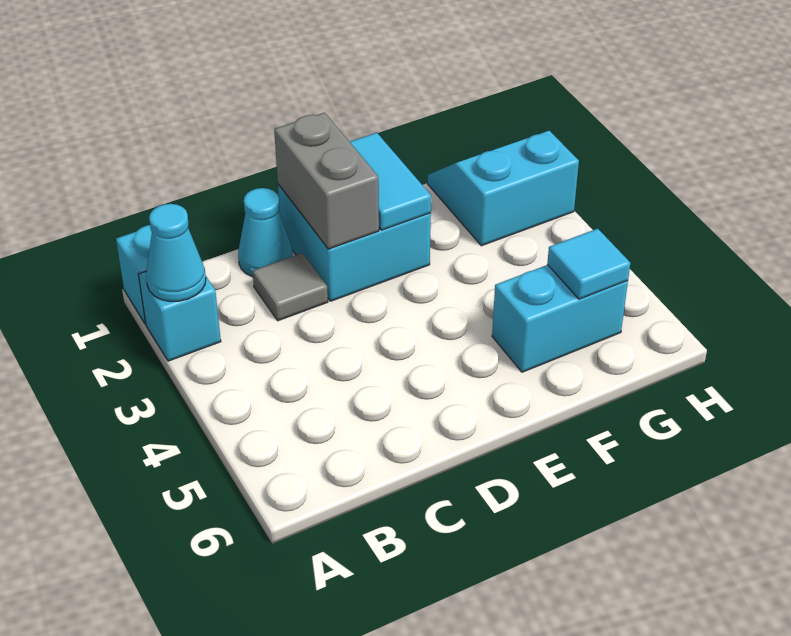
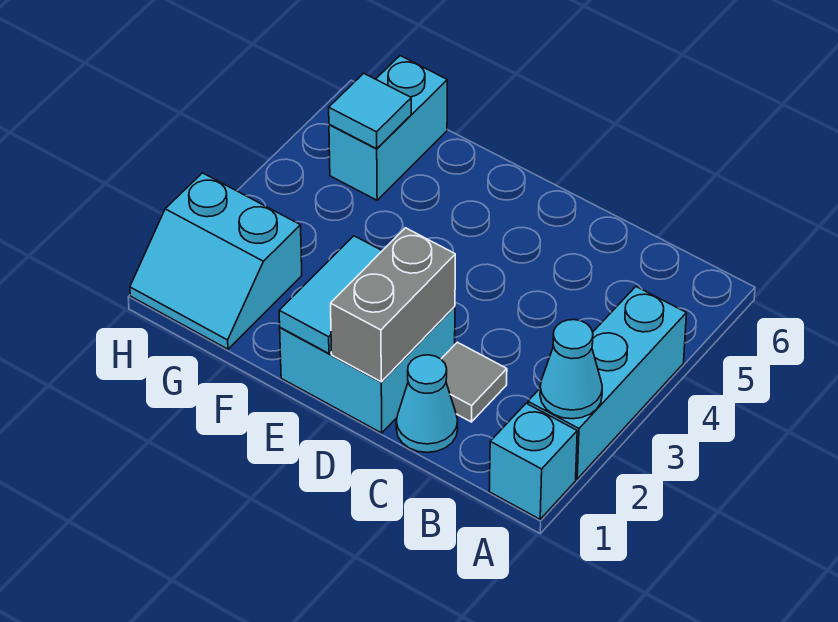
cyan 1x1 brick [139,271,221,361] -> cyan 1x3 brick [528,287,686,479]
cyan 1x2 brick [492,265,628,372] -> cyan 1x2 brick turned to [329,56,447,200]

